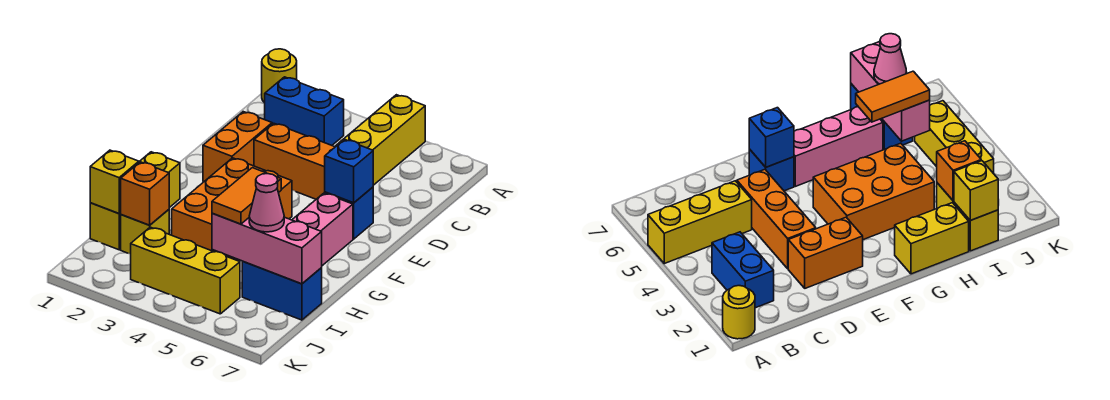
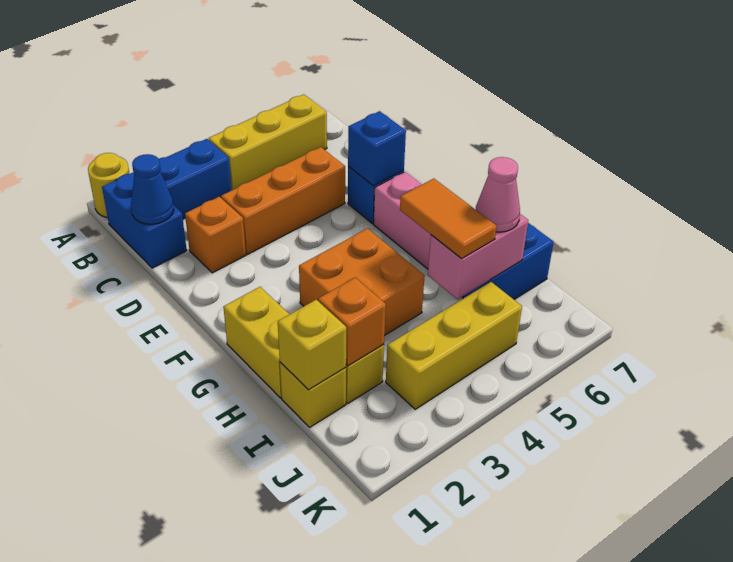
yellow 1x3 brick [336,95,425,185] -> yellow 1x3 brick turned to [209,94,327,190]
none -> blue 1x2 brick [102,172,187,268]
none -> blue 1x1 cone [131,154,174,224]
orange 1x2 brick [203,112,272,181] -> orange 1x1 brick [185,197,246,273]
orange 2x3 brick [172,158,292,261] -> orange 2x2 brick [299,228,425,336]
pink 1x3 brick [212,213,322,284] -> pink 1x2 brick [428,214,528,299]

